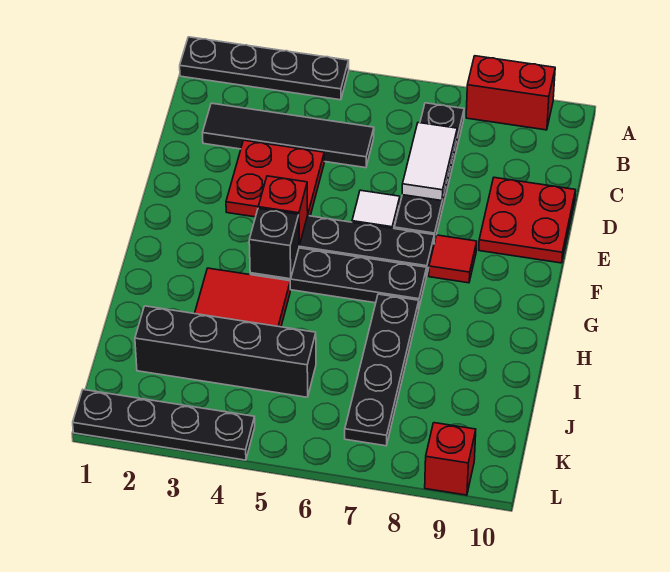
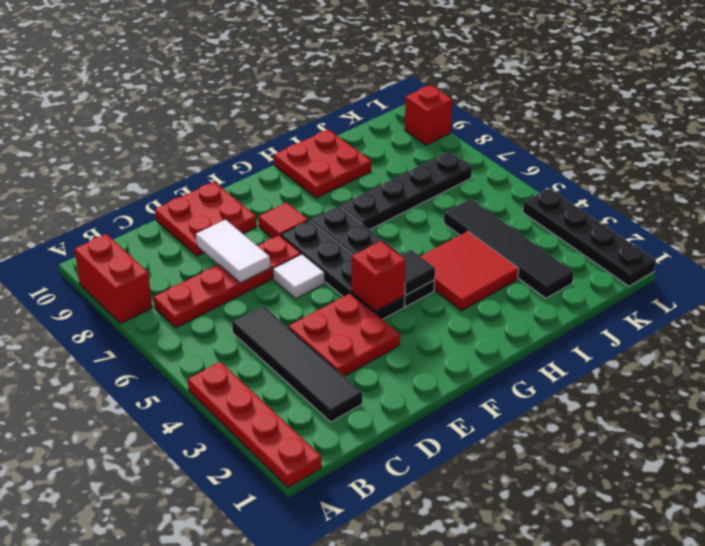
black 1x4 plate [180,37,349,100] -> red 1x4 plate [188,362,322,488]
black 1x4 plate [394,103,464,243] -> red 1x4 plate [154,235,301,328]
white 1x2 tile [402,123,457,201] -> white 1x2 tile turned to [196,220,270,283]
black 1x1 brick [249,208,299,279] -> black 1x1 tile [400,250,435,295]
none -> red 2x2 plate [274,129,371,198]
black 1x4 brick [135,306,316,397] -> black 1x4 tile [444,199,574,298]

